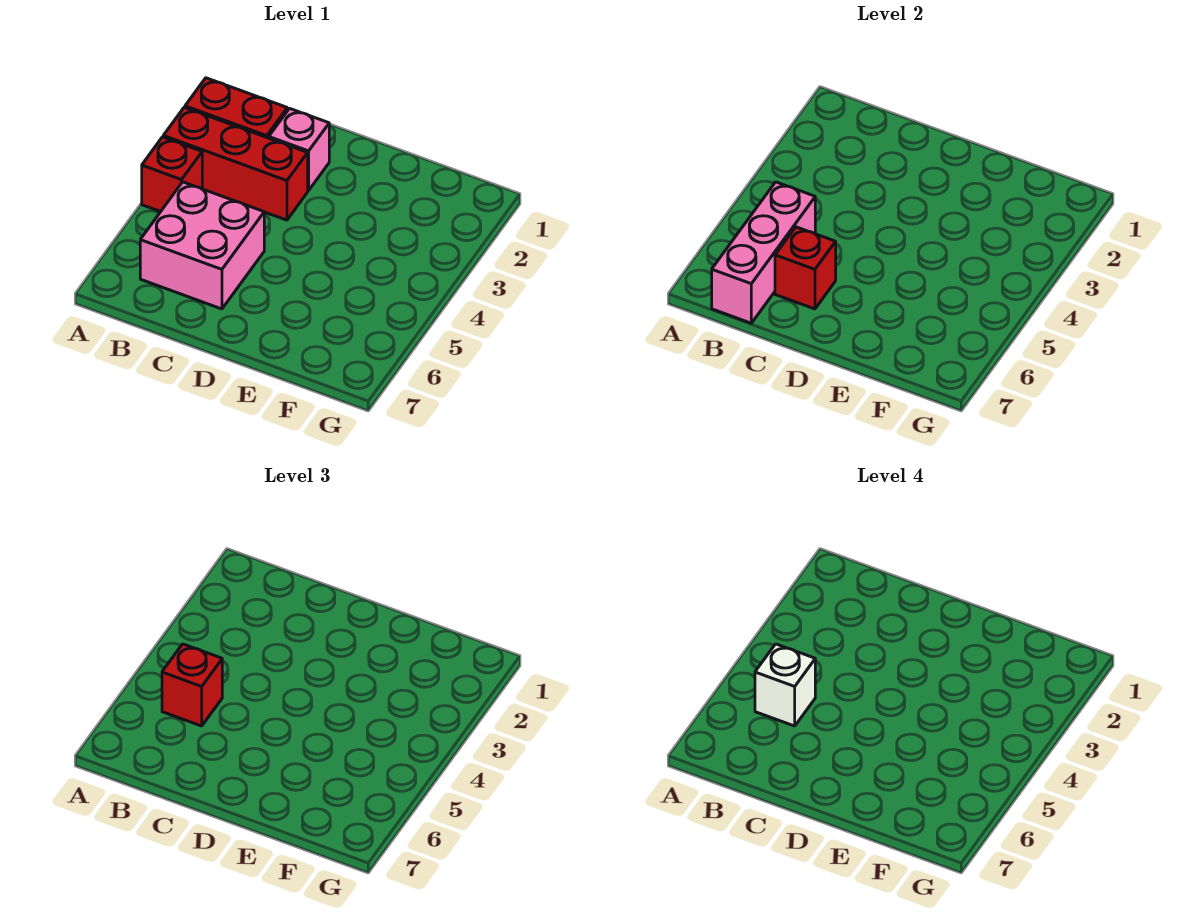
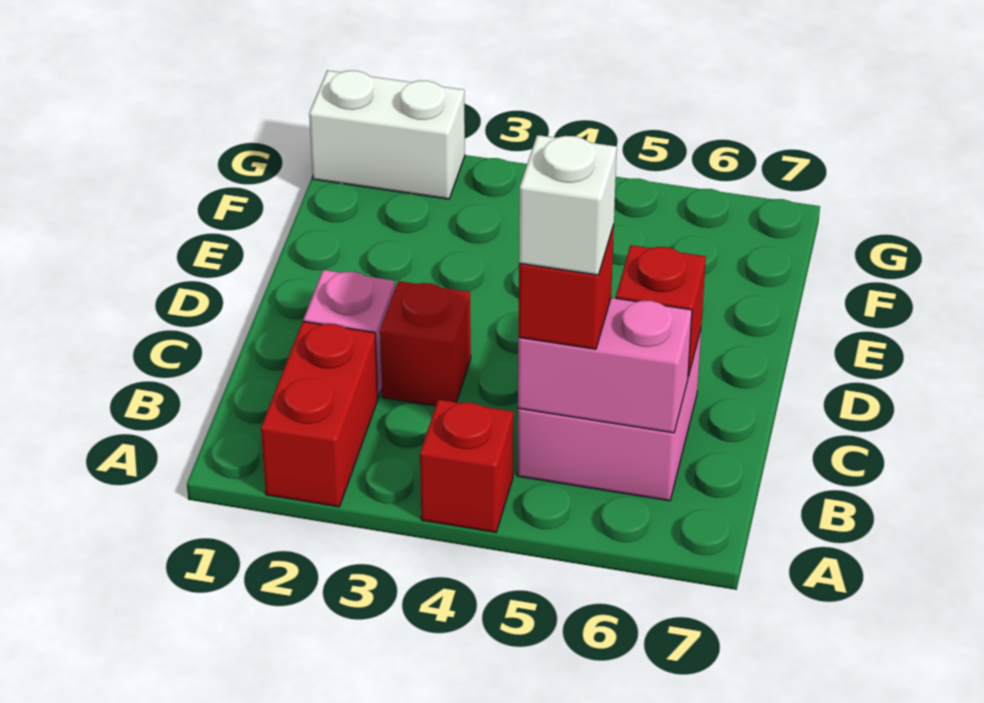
red 1x3 brick [163,107,308,220] -> red 1x1 brick [380,281,471,406]
pink 1x3 brick [712,182,815,323] -> pink 1x2 brick [518,298,692,433]
none -> white 1x2 brick [309,70,465,199]

